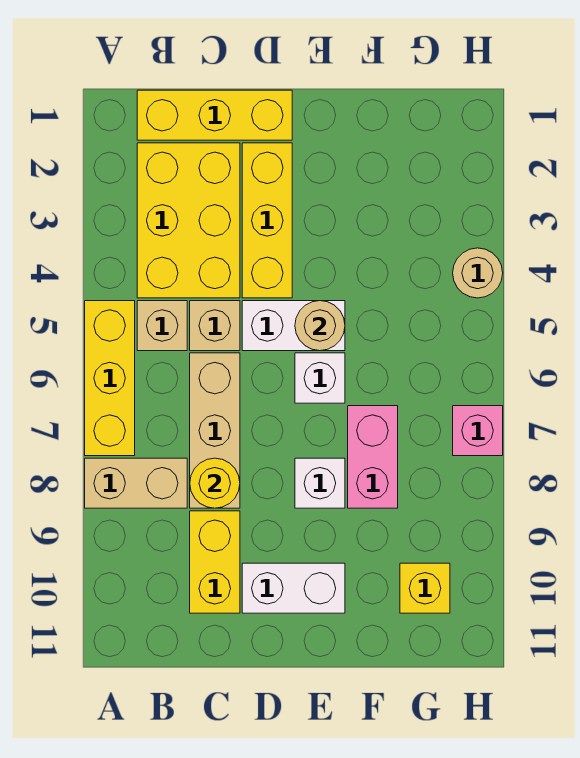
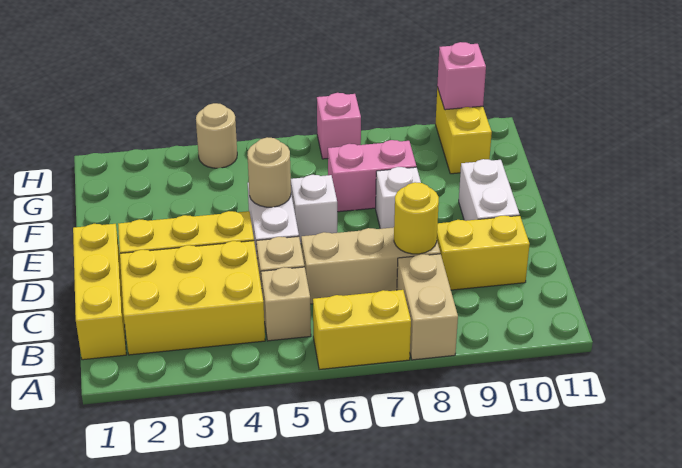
yellow 1x3 brick [85,301,135,456] -> yellow 1x2 brick [313,290,411,370]
yellow 1x1 brick [400,563,450,613] -> yellow 1x2 brick [435,87,492,174]
none -> pink 1x1 brick [437,42,486,110]

